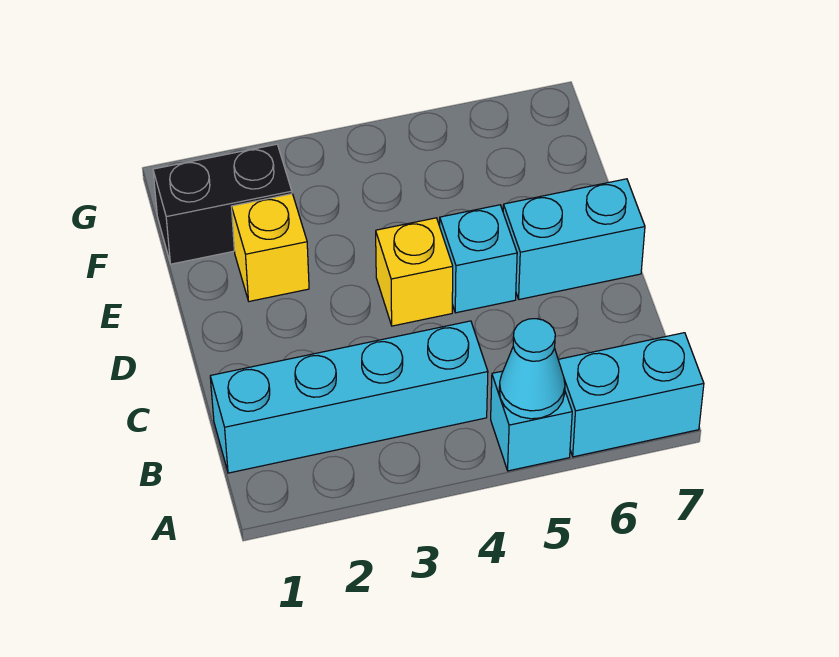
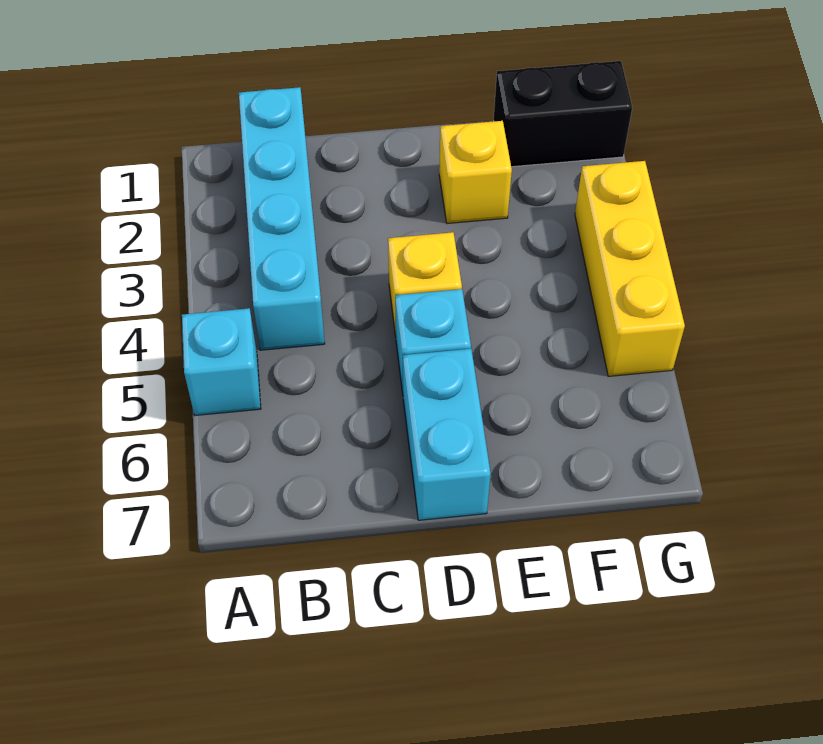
cyan 1x1 cone [499,319,565,419] -> none
cyan 1x2 brick [558,333,704,457] -> none
black 1x2 brick [153,144,292,264] -> black 1x2 brick turned to [494,61,632,167]
none -> yellow 1x3 brick [575,161,685,376]

